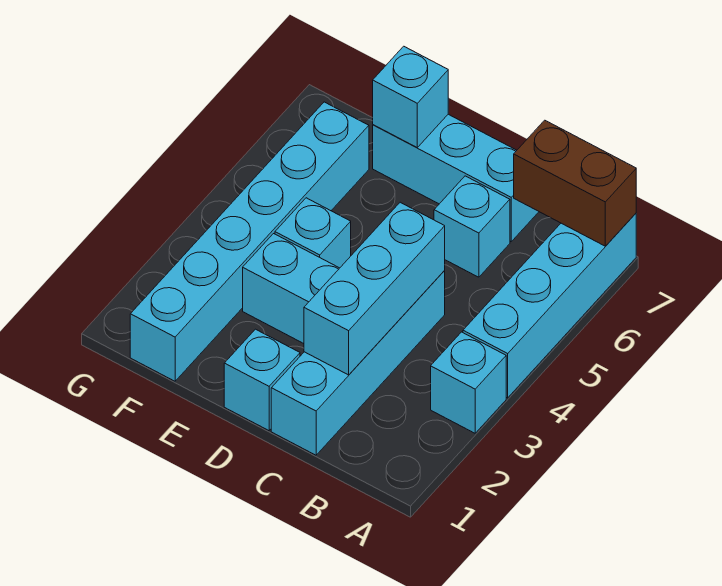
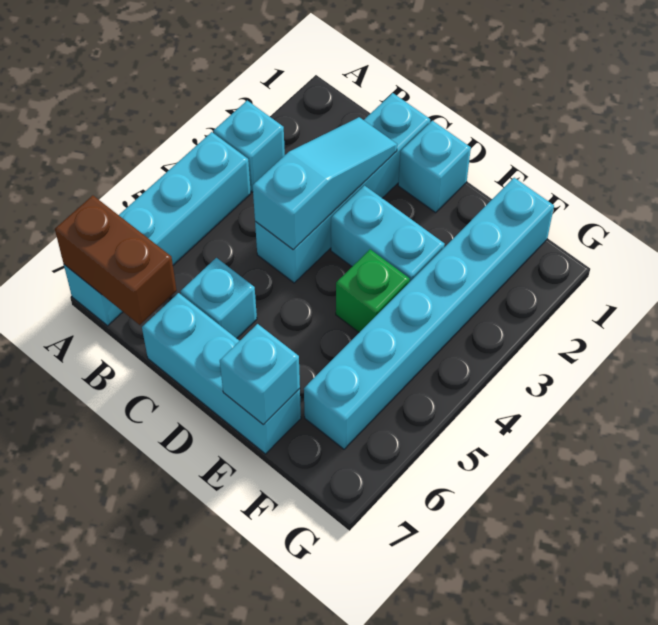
cyan 1x3 brick [304,202,445,375] -> cyan 1x3 slope [253,117,397,250]
cyan 1x1 brick [275,198,351,268] -> green 1x1 brick [336,249,410,332]

